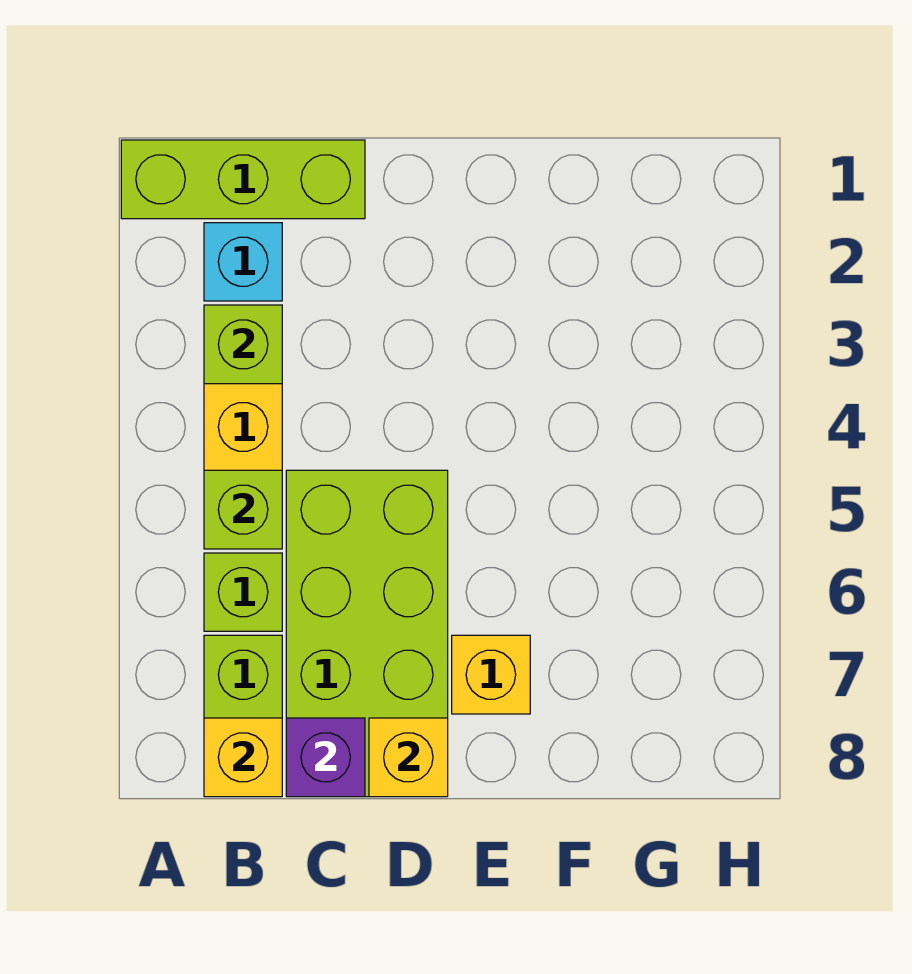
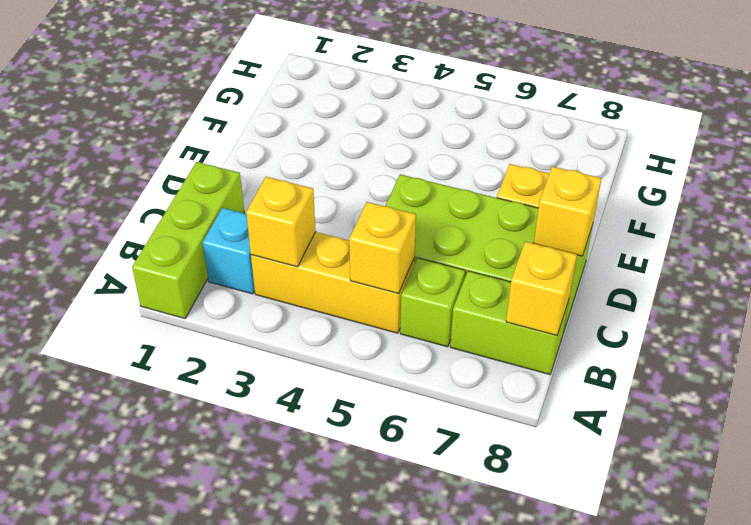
lime 1x1 brick [204,305,282,384] -> yellow 1x1 brick [246,177,316,267]
lime 1x1 brick [204,470,282,549] -> yellow 1x1 brick [349,202,416,294]
purple 1x1 brick [286,718,365,797] -> none

